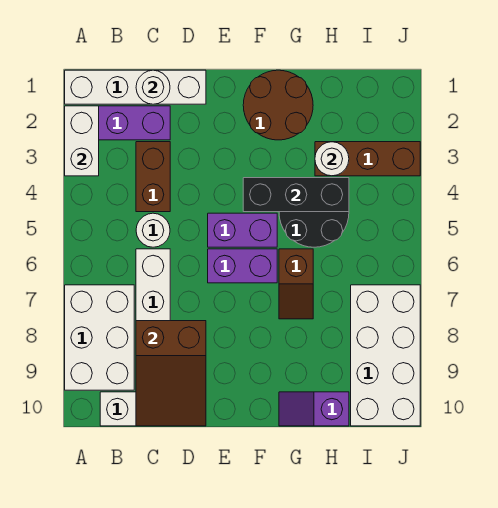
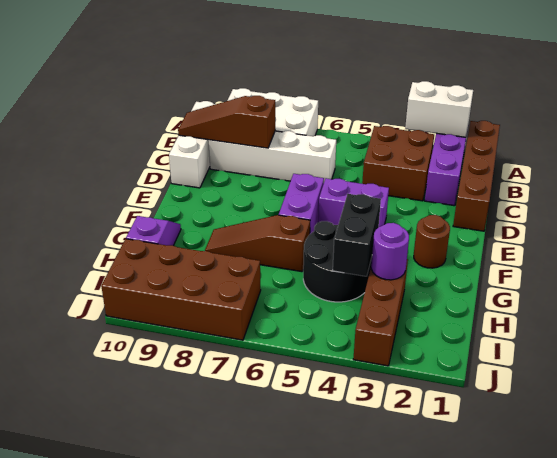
white 1x4 brick [65,70,206,104] -> brown 1x4 brick [453,121,500,231]
white 1x1 round brick [136,70,170,104] -> none
brown 1x2 brick [136,142,170,212] -> brown 2x2 brick [362,126,434,201]
white 1x1 round brick [136,213,170,247] -> none
brown 2x3 slope [136,321,206,426] -> brown 1x3 slope [178,96,275,148]
purple 1x2 brick [208,213,277,247] -> purple 1x2 brick turned to [318,178,389,227]
brown 2x2 round brick [243,70,313,140] -> brown 1x1 round brick [414,215,450,268]
black 1x3 brick [243,178,349,212] -> black 1x2 brick [333,194,381,276]
brown 1x2 slope [279,249,313,319] -> brown 1x3 slope [205,215,310,272]
white 1x1 round brick [315,142,349,176] -> purple 1x1 round brick [371,223,409,280]
white 2x4 brick [351,285,420,426] -> brown 2x4 brick [101,239,261,340]

